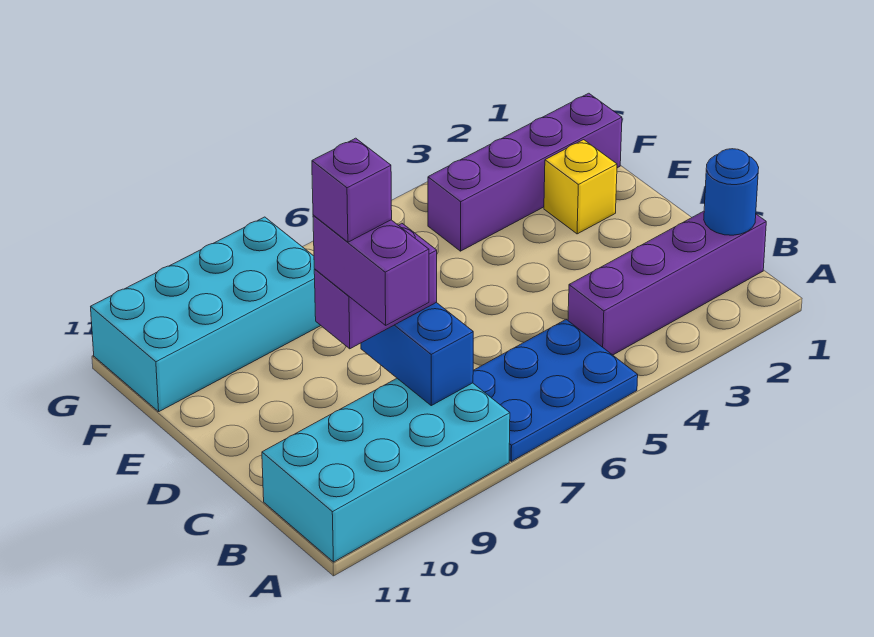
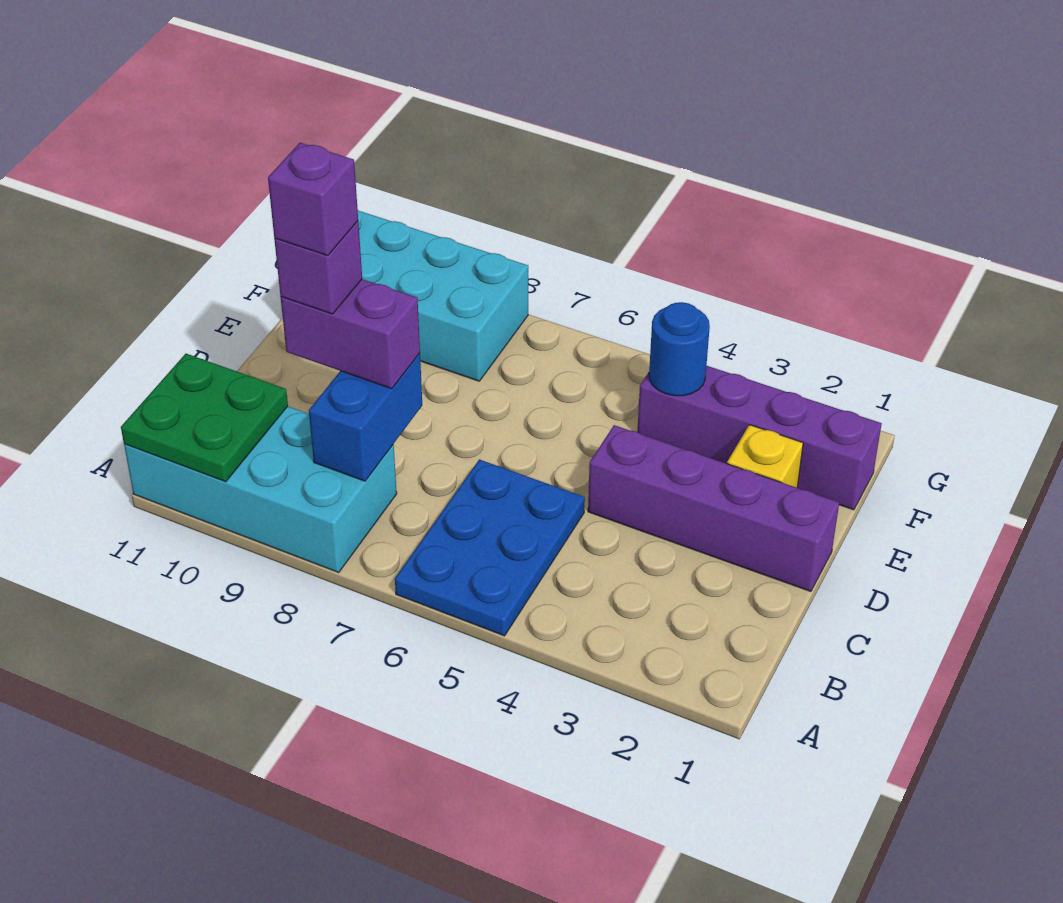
blue 2x3 plate [473,319,638,461] -> blue 2x3 plate turned to [395,459,585,636]
none -> green 2x2 plate [121,354,288,482]
purple 1x4 brick [568,211,766,355] -> purple 1x4 brick moved to [588,425,839,592]
blue 1x1 round brick [704,149,759,235] -> blue 1x1 round brick moved to [649,302,710,396]
purple 1x2 brick [313,215,429,325] -> purple 1x1 brick [274,221,362,314]

